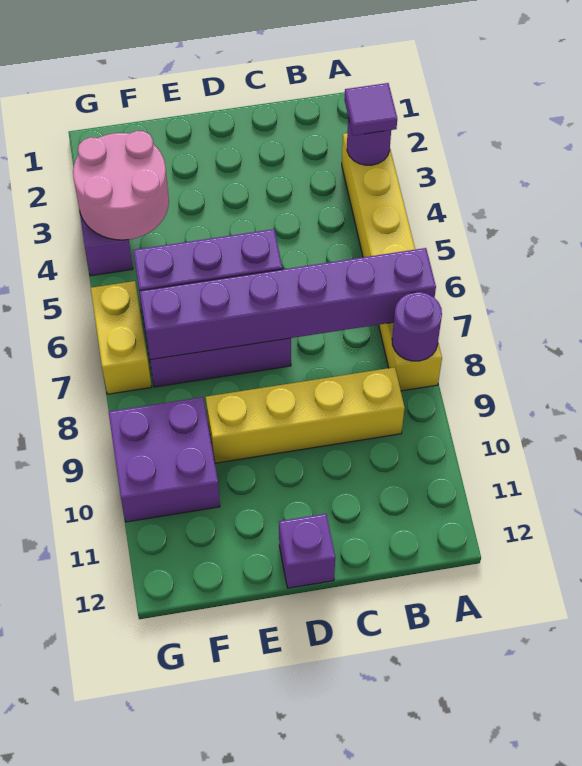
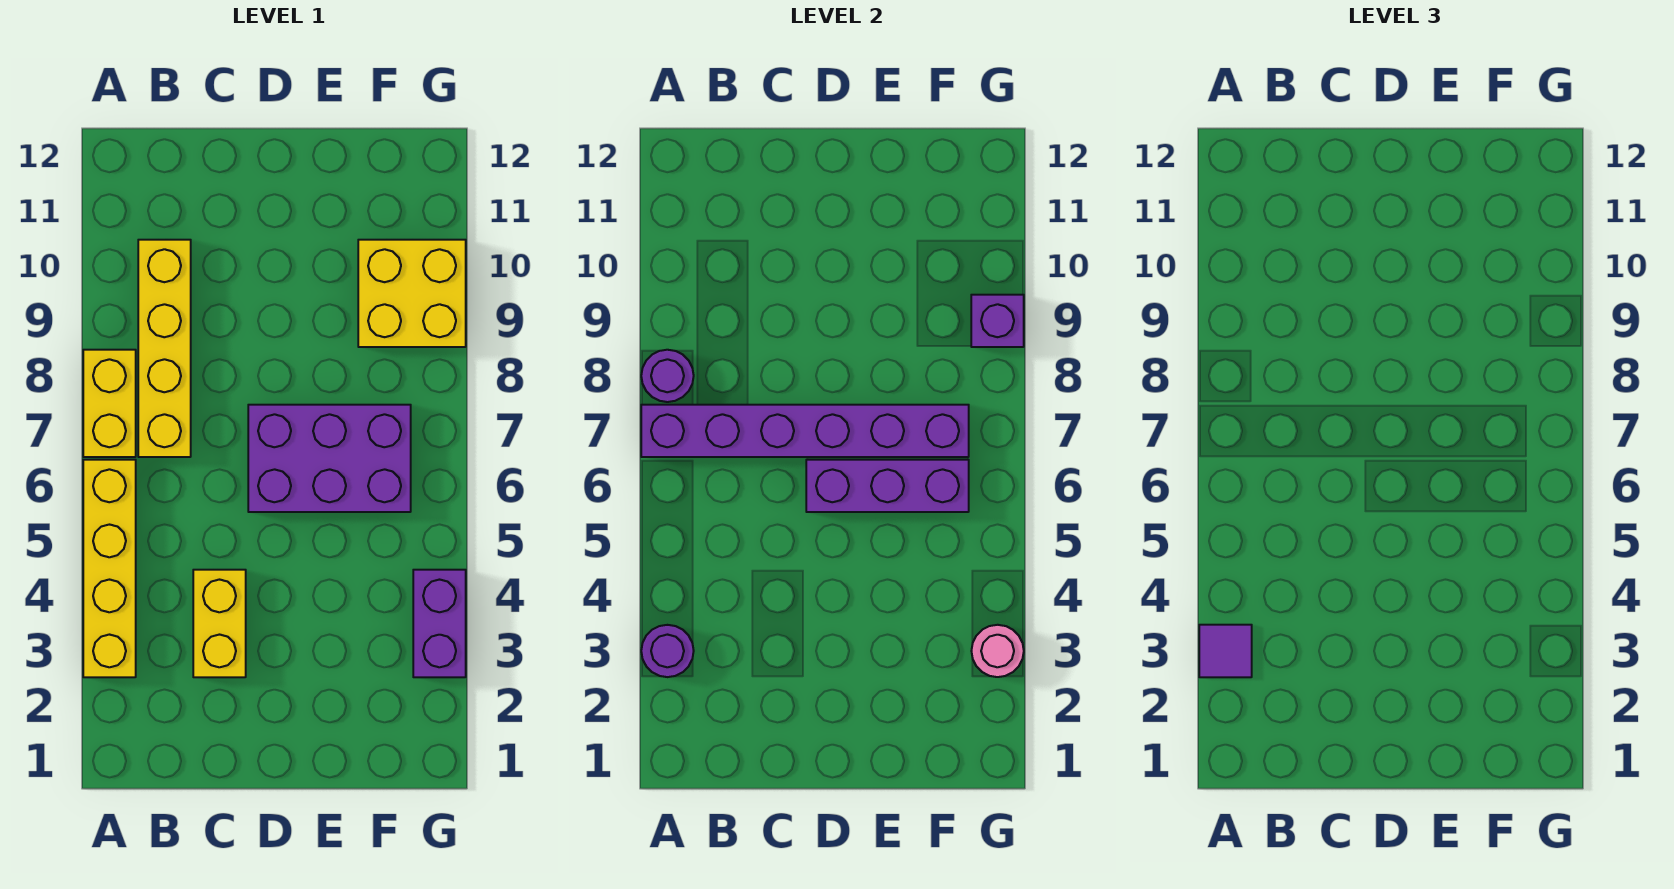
yellow 1x4 brick [206,367,405,463] -> yellow 1x4 brick turned to [138,240,191,457]
purple 1x1 brick [279,514,335,588] -> purple 1x1 brick moved to [971,295,1024,347]
pink 2x2 round brick [73,131,169,240] -> pink 1x1 round brick [972,625,1024,677]
purple 2x2 brick [109,397,220,522] -> yellow 2x2 brick [358,240,466,347]
yellow 1x2 brick [91,281,152,394] -> yellow 1x2 brick moved to [193,570,246,677]

